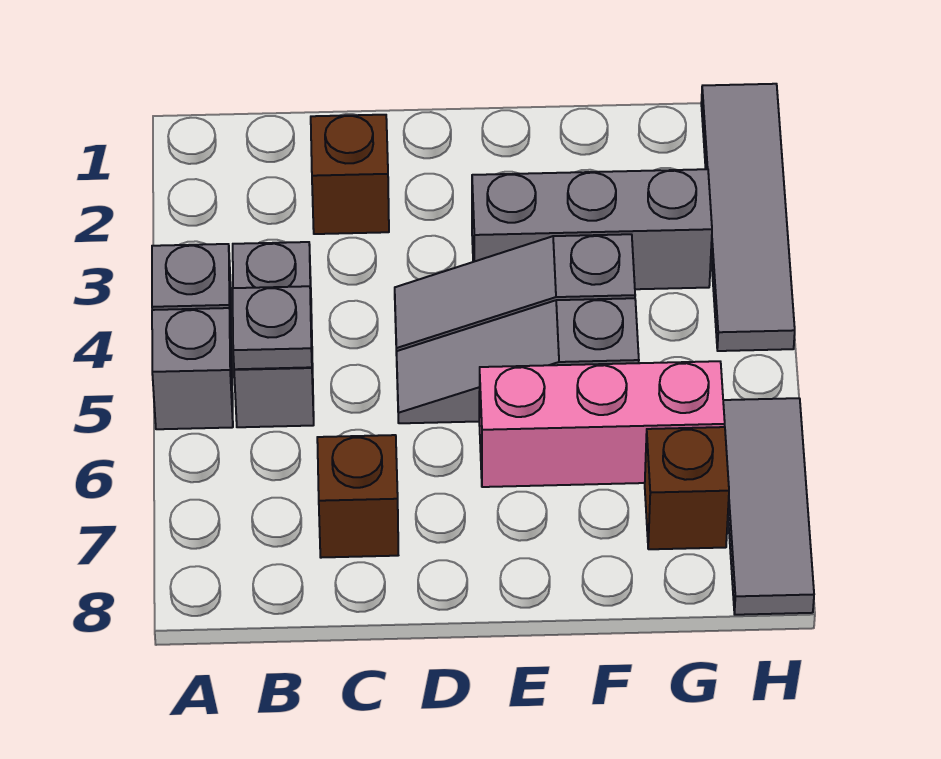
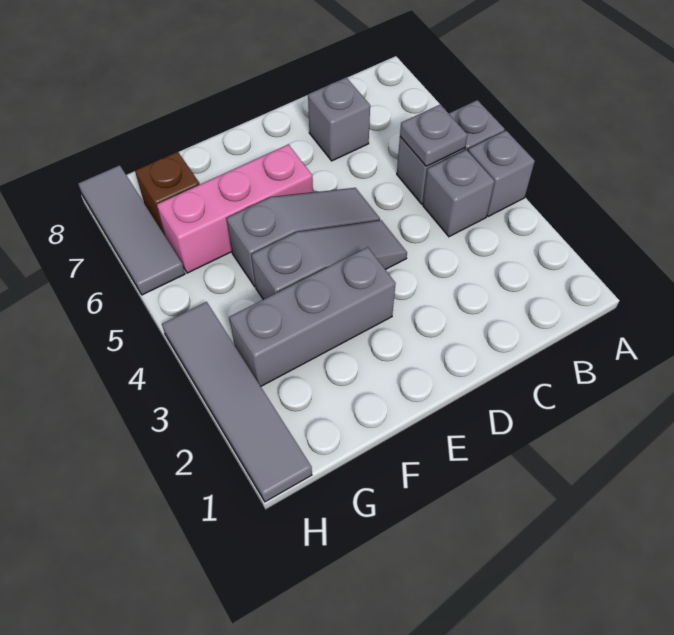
brown 1x1 brick [311,115,389,234] -> none
brown 1x1 brick [317,435,398,558] -> grey 1x1 brick [308,77,370,161]

